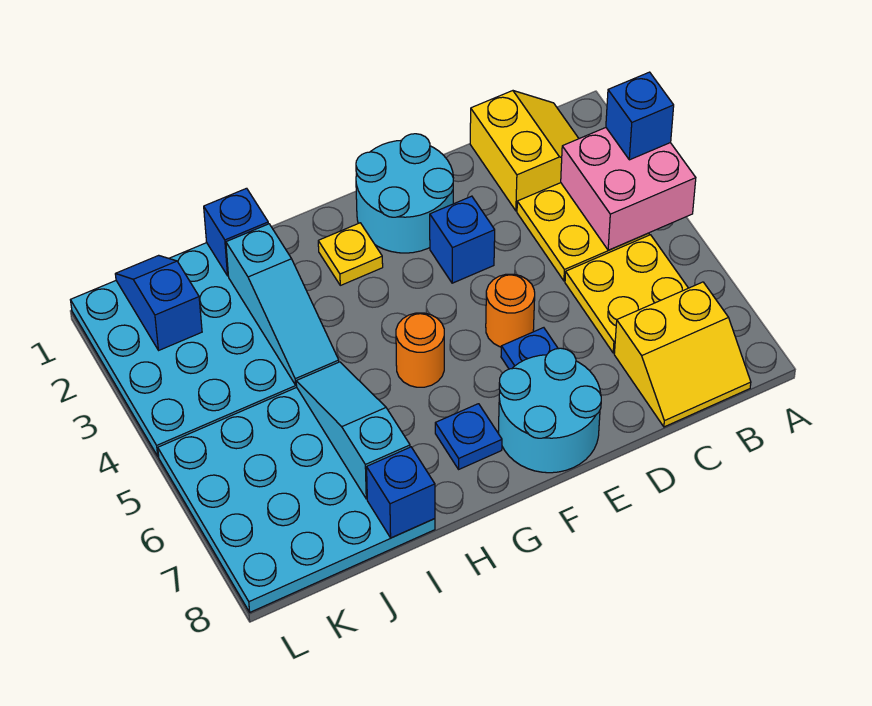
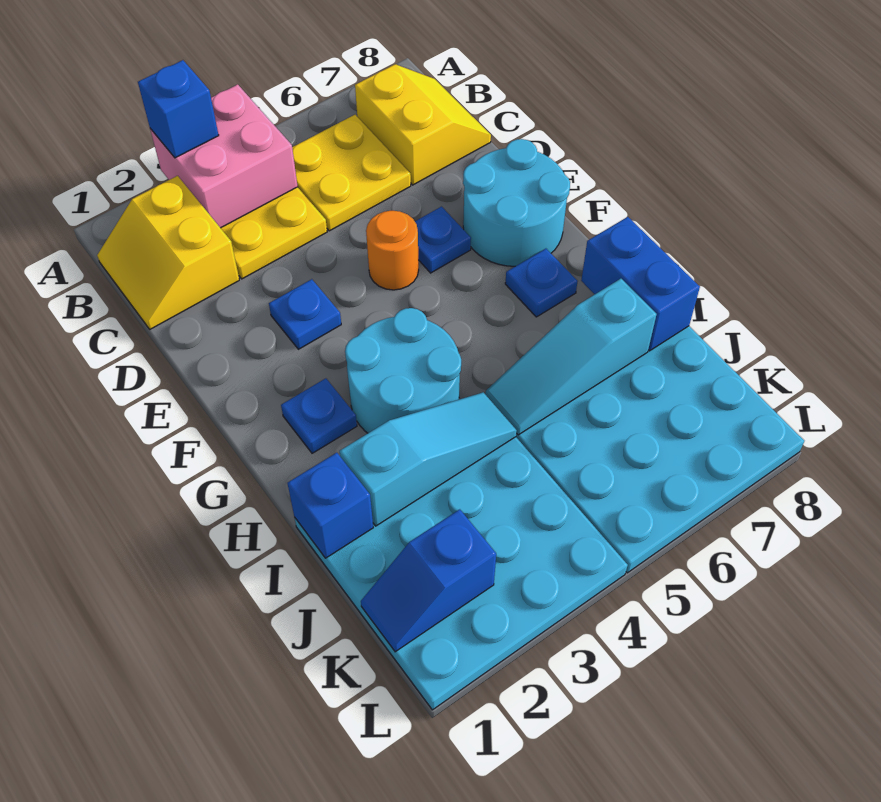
yellow 2x2 slope [470,91,579,211] -> yellow 2x2 slope turned to [97,176,239,329]
cyan 2x2 round brick [356,134,453,253] -> cyan 2x2 round brick moved to [345,308,461,433]
blue 1x1 brick [430,196,495,283] -> blue 1x1 plate [269,279,341,349]
yellow 1x1 plate [318,223,383,285] -> blue 1x1 plate [281,378,357,453]
orange 1x1 round brick [396,313,444,387] -> none
blue 1x1 brick [367,447,435,538] -> blue 1x2 brick [581,217,700,351]

